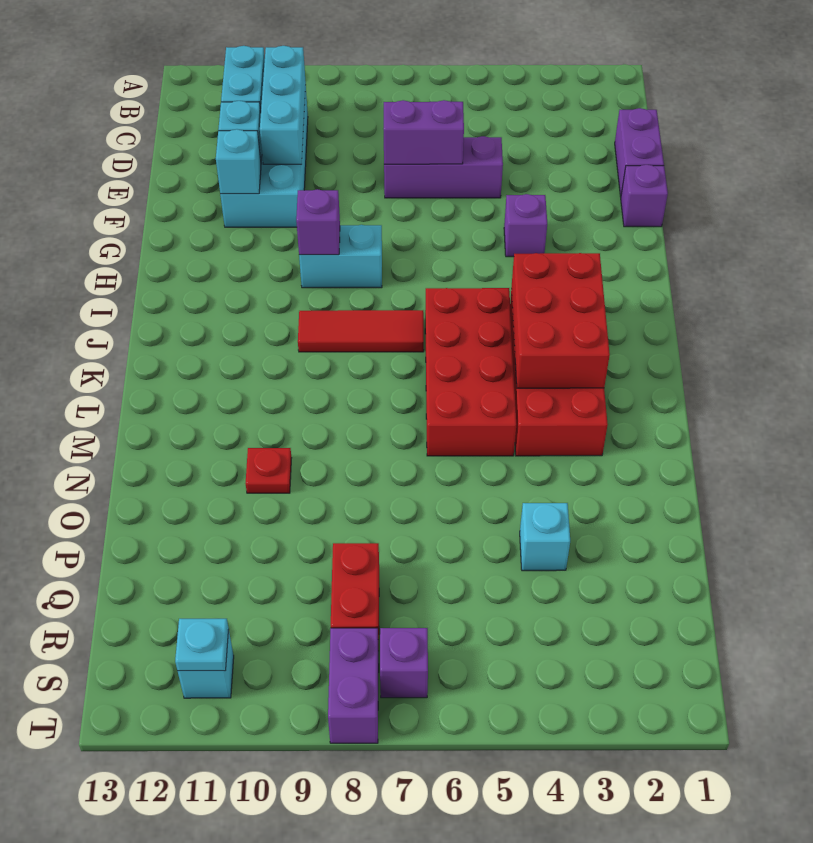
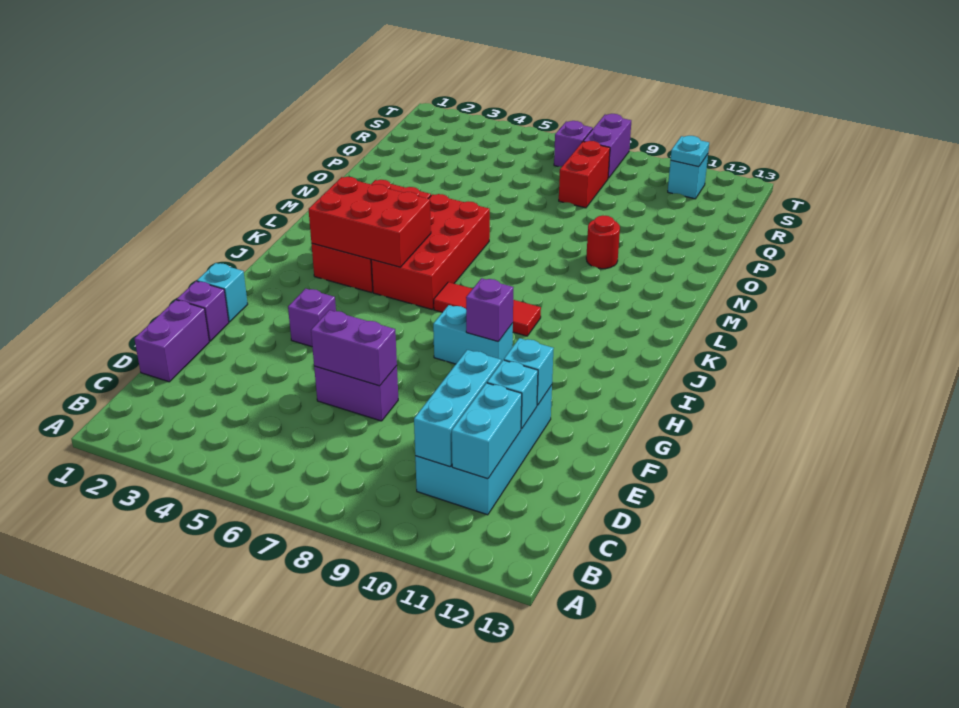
purple 1x3 brick [384,136,503,198] -> purple 1x2 brick [314,366,398,421]
red 2x3 brick [511,253,610,388] -> red 2x3 brick turned to [309,177,431,267]
red 1x1 plate [245,448,291,493] -> red 1x1 round brick [586,216,620,269]
cyan 1x1 brick [520,503,570,571] -> cyan 1x1 brick moved to [197,263,248,322]

